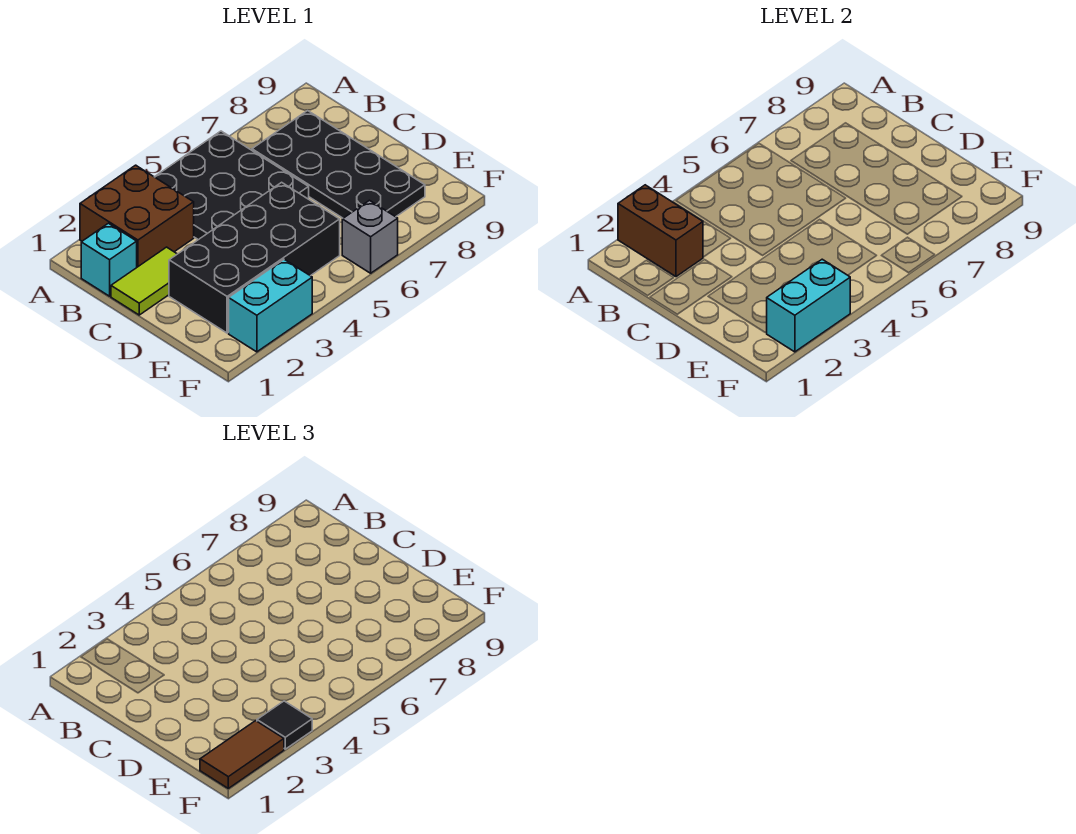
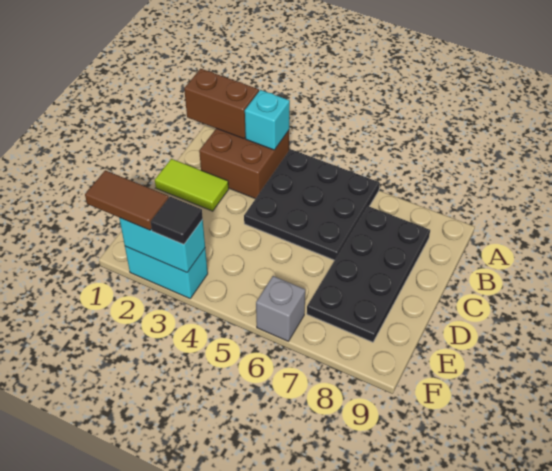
brown 1x2 brick [618,185,703,277] -> brown 1x2 brick turned to [184,69,259,139]
cyan 1x1 brick [81,223,137,296] -> cyan 1x1 brick moved to [245,90,290,150]
black 2x4 brick [169,182,340,333] -> none

